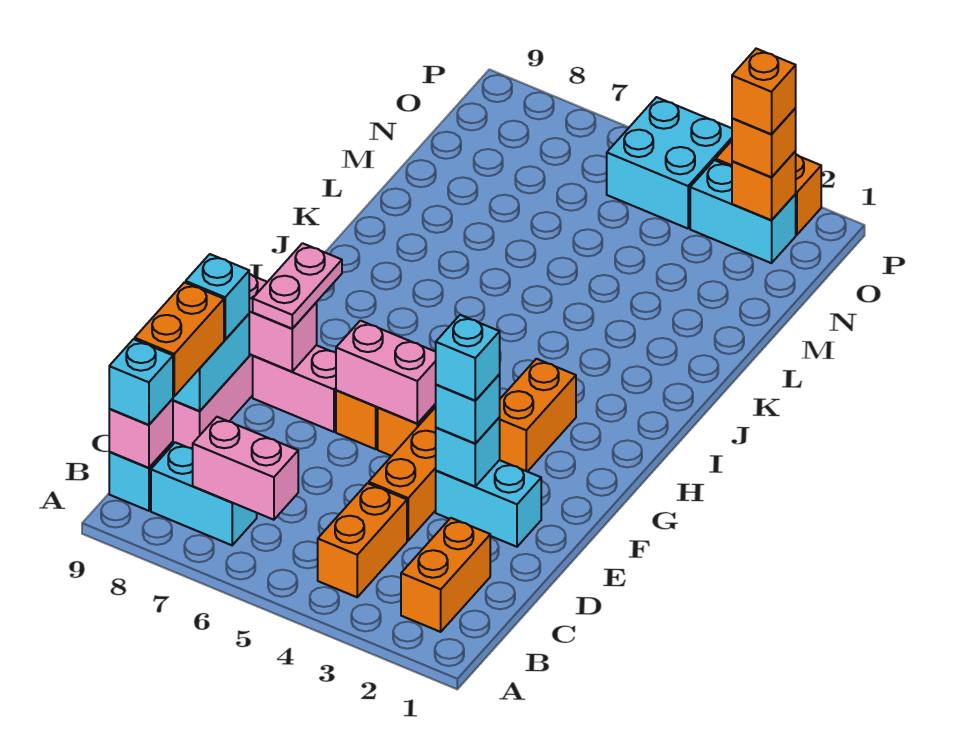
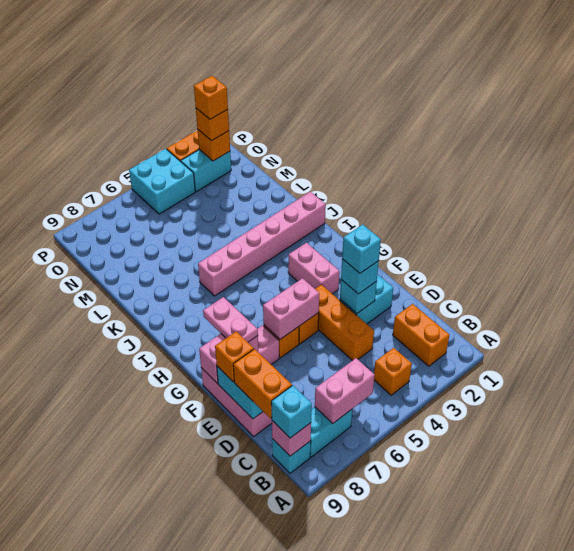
orange 1x2 brick [318,483,407,597] -> orange 1x1 brick [374,348,412,395]
cyan 1x1 brick [186,254,249,340] -> orange 1x1 brick [215,331,254,382]
orange 1x2 brick [500,359,576,472] -> pink 1x2 brick [288,243,339,294]
none -> pink 1x6 brick [198,192,326,296]

